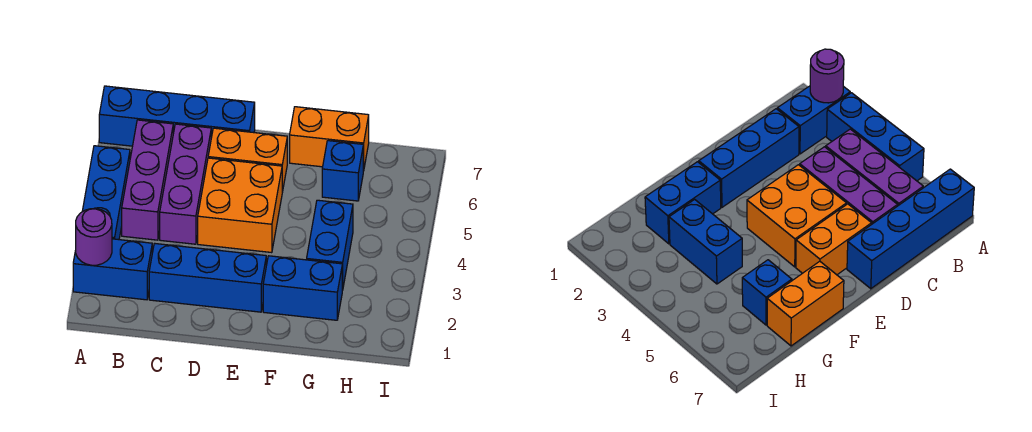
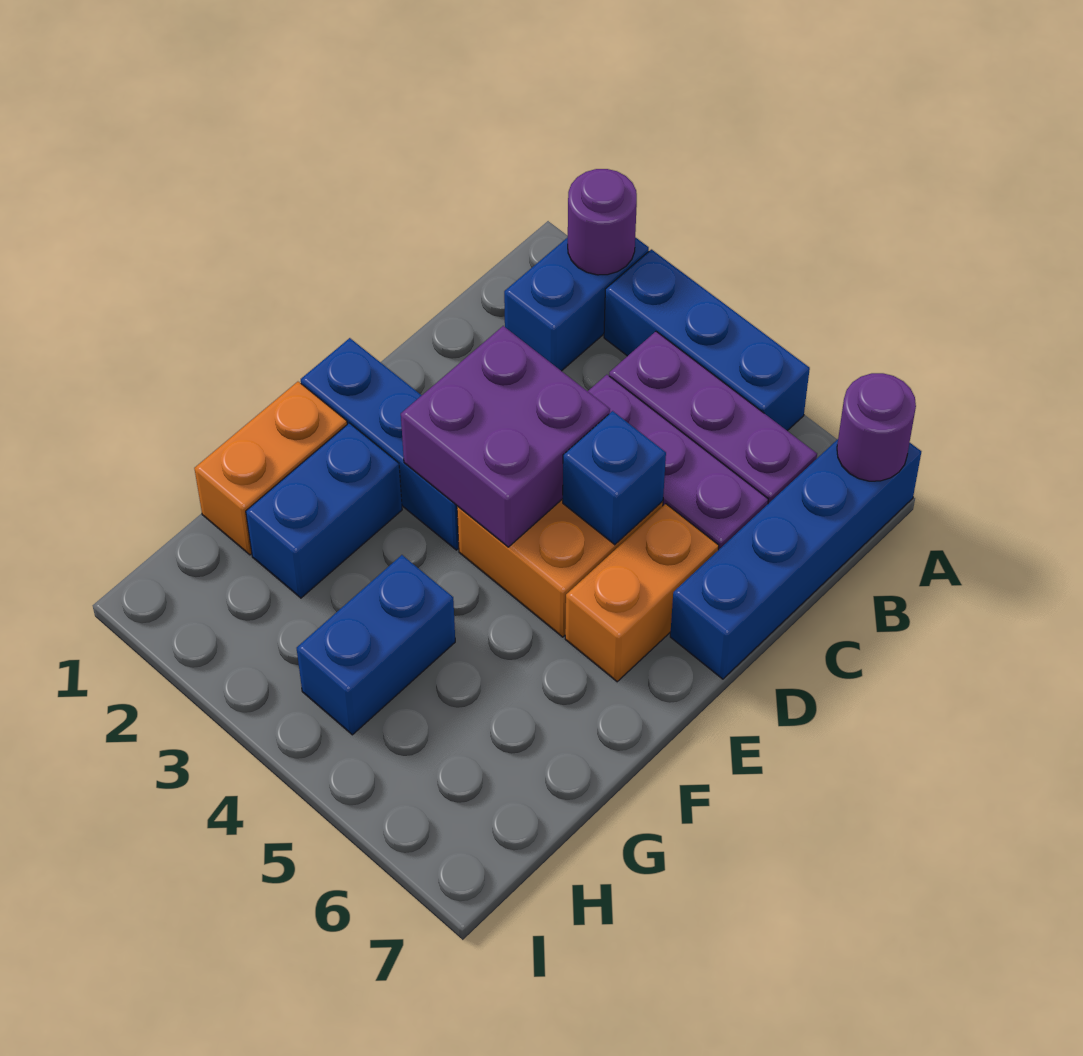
none -> purple 1x1 round brick [837,373,916,481]
blue 1x3 brick [149,243,266,312] -> blue 1x3 brick turned to [301,338,459,550]
none -> purple 2x2 brick [401,326,610,547]
orange 1x2 brick [290,107,369,171] -> orange 1x2 brick moved to [194,382,347,555]
blue 1x2 brick [307,200,353,290] -> blue 1x2 brick turned to [297,555,455,735]
blue 1x1 brick [322,141,363,201] -> blue 1x1 brick moved to [563,411,666,545]

